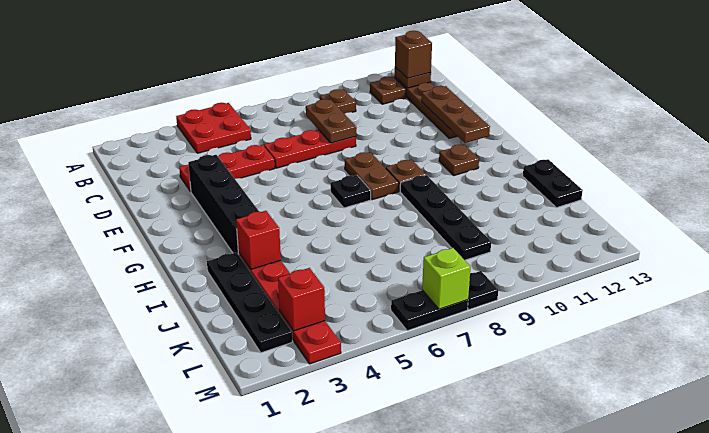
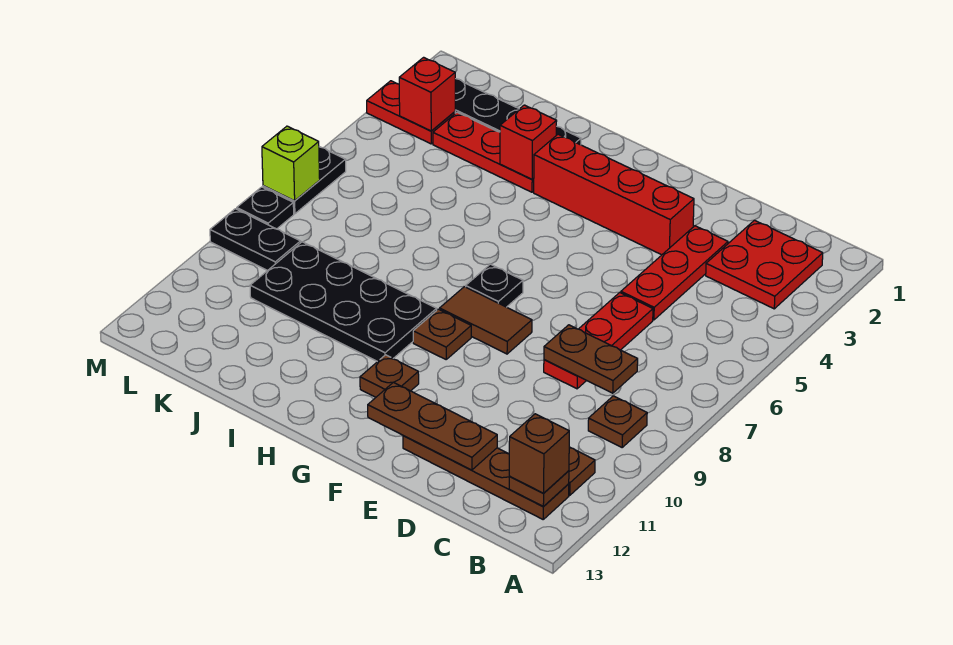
red 2x2 plate [176,103,251,153] -> red 2x2 plate moved to [706,220,823,309]
black 1x4 brick [188,155,259,253] -> red 1x4 brick [534,134,694,255]
brown 1x2 plate [345,152,399,200] -> brown 1x2 tile [440,287,532,354]
black 1x4 plate [400,175,491,260] -> black 2x4 plate [250,242,437,362]
black 1x2 plate [523,159,583,208] -> black 1x2 plate moved to [210,209,301,271]

